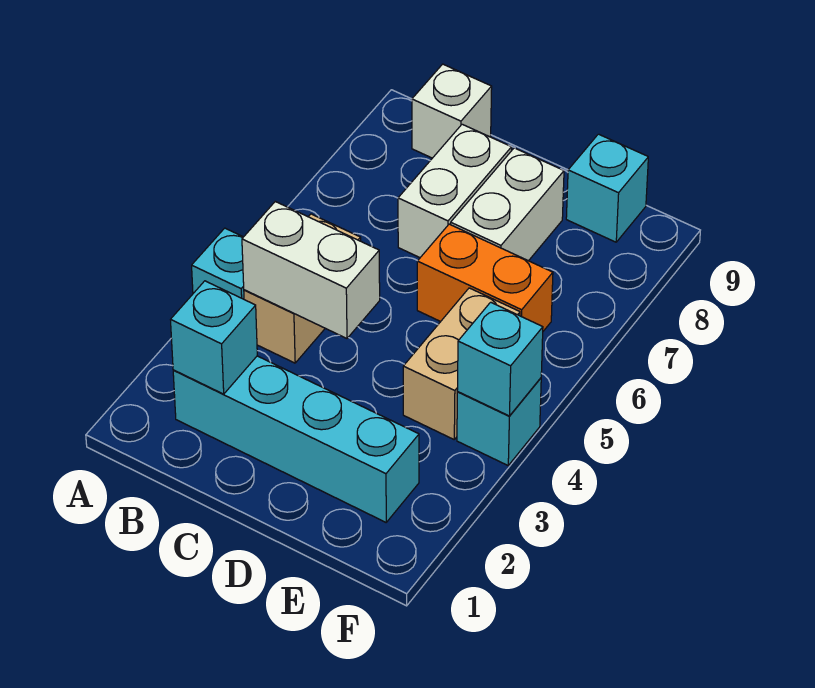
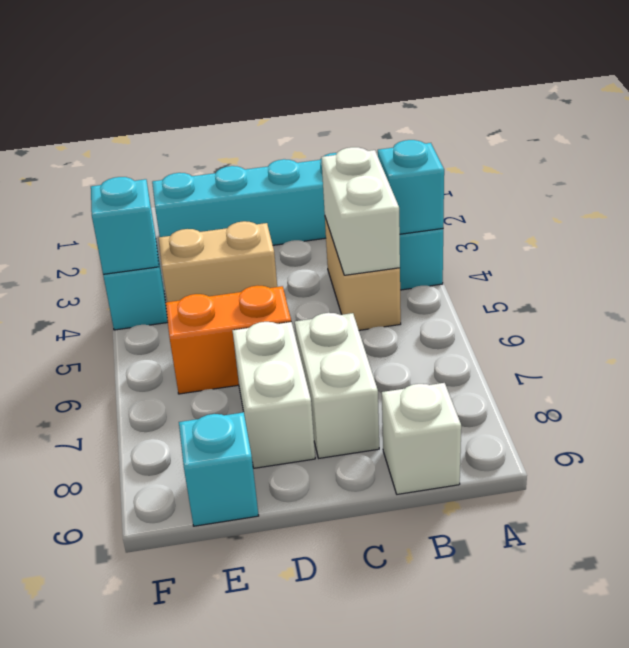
cyan 1x1 brick [171,281,257,394] -> cyan 1x1 brick moved to [378,140,444,234]
white 1x2 brick [242,202,380,338] -> white 1x2 brick turned to [321,147,400,275]
tan 1x2 brick [403,288,520,439] -> tan 1x2 brick turned to [159,221,277,302]

